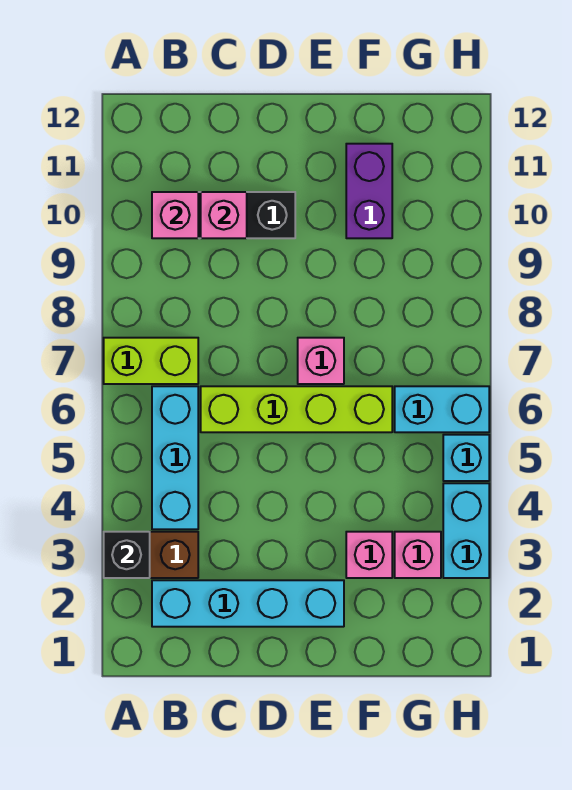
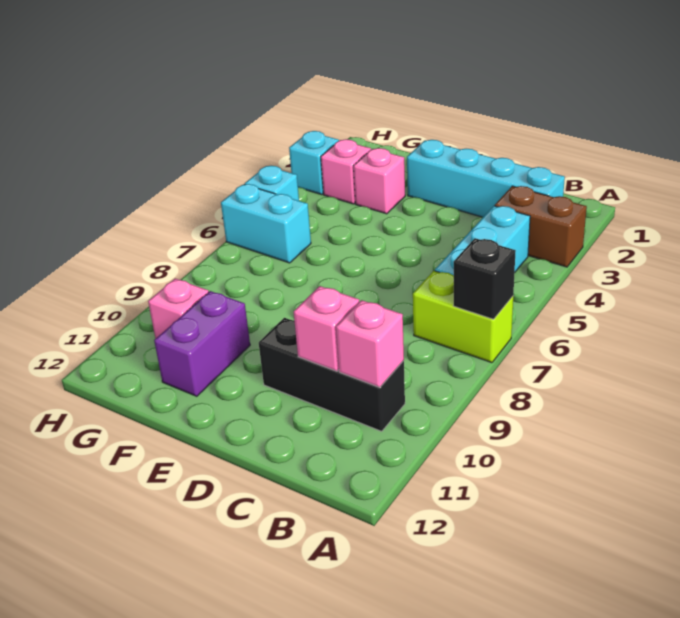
black 1x1 brick [104,532,150,578] -> black 1x1 brick moved to [453,238,516,319]
lime 1x4 brick [201,386,392,432] -> none
pink 1x1 brick [298,338,344,384] -> pink 1x1 brick moved to [148,279,209,339]
cyan 1x2 brick [443,483,489,578] -> cyan 1x1 brick [289,131,339,195]

